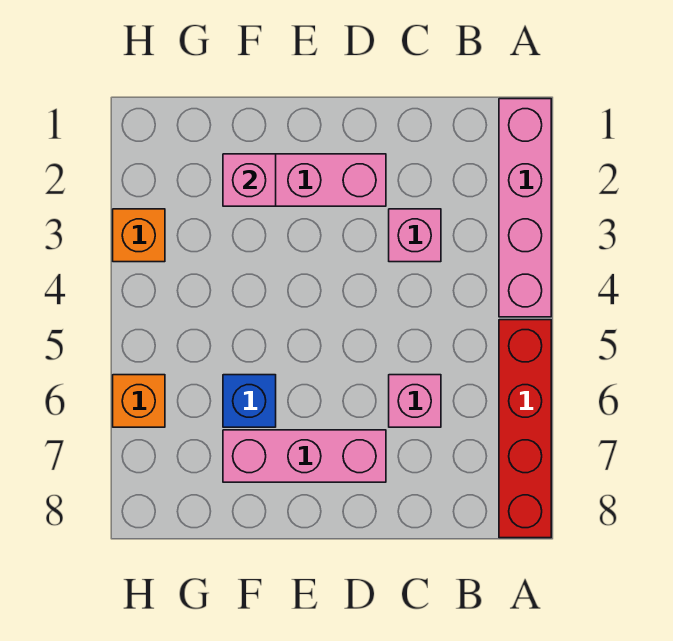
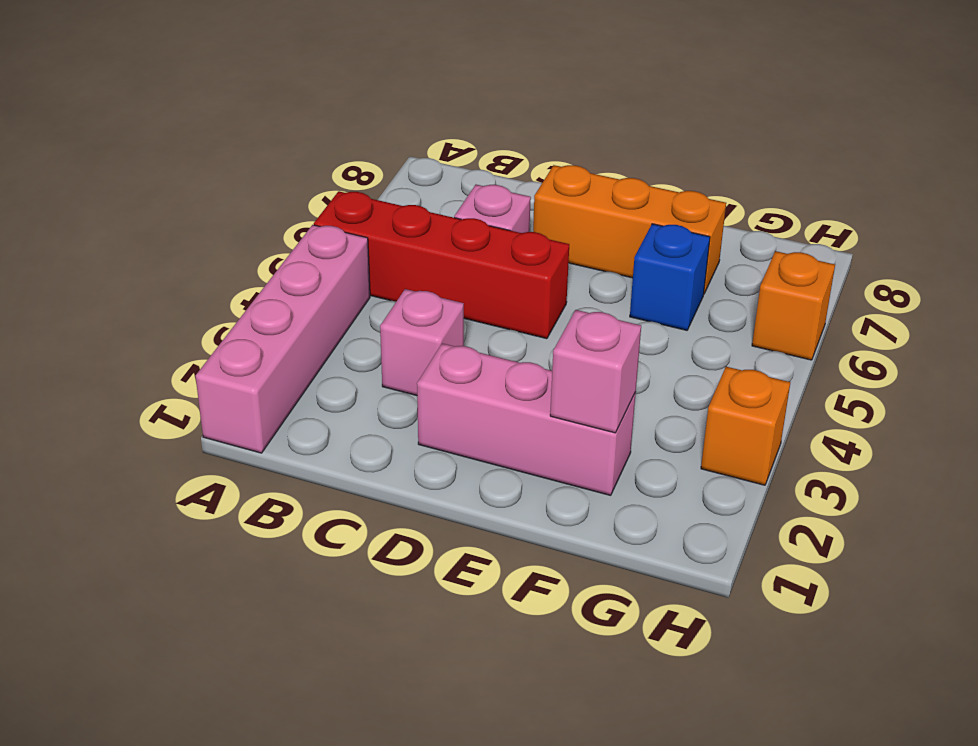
red 1x4 brick [499,320,551,538] -> red 1x4 brick turned to [314,191,569,339]
pink 1x3 brick [223,430,386,482] -> orange 1x3 brick [533,165,726,293]

